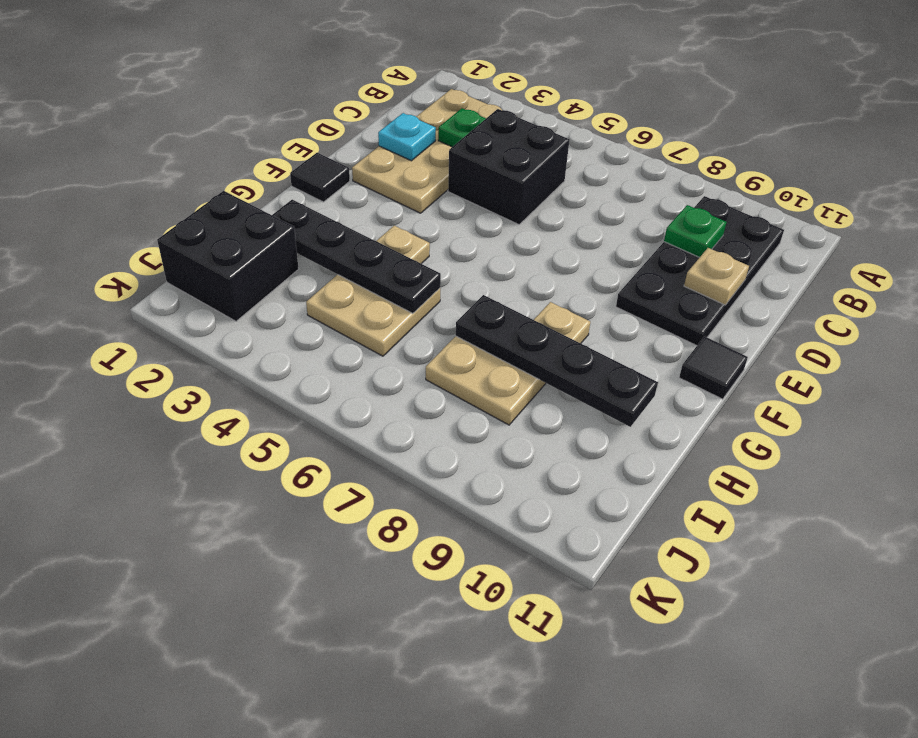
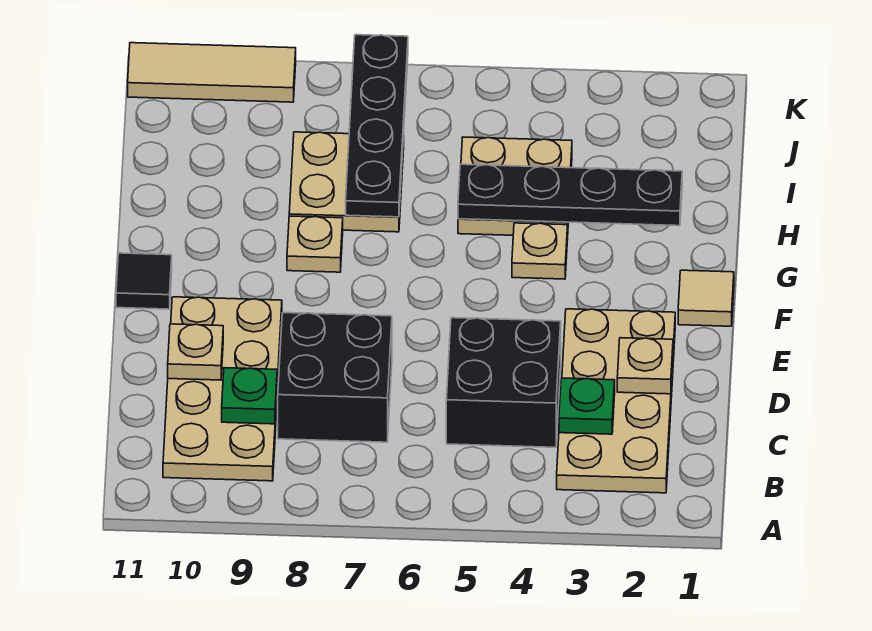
black 2x4 plate [616,196,784,346] -> tan 2x4 plate [163,297,282,481]
cyan 1x1 plate [378,113,436,161] -> tan 1x1 plate [617,338,673,394]
black 1x1 tile [290,153,350,202] -> tan 1x1 tile [678,270,734,326]
black 1x4 plate [456,295,658,427] -> black 1x4 plate turned to [346,35,408,217]
black 2x2 brick [157,191,299,321] -> black 2x2 brick moved to [278,313,392,442]
none -> tan 1x3 tile [128,43,296,102]

